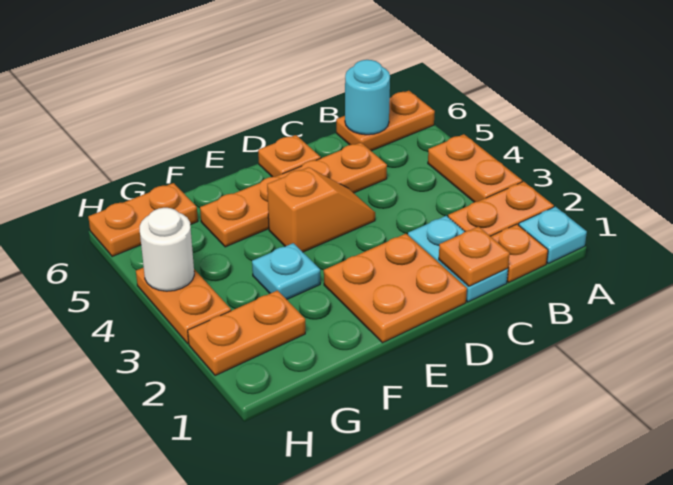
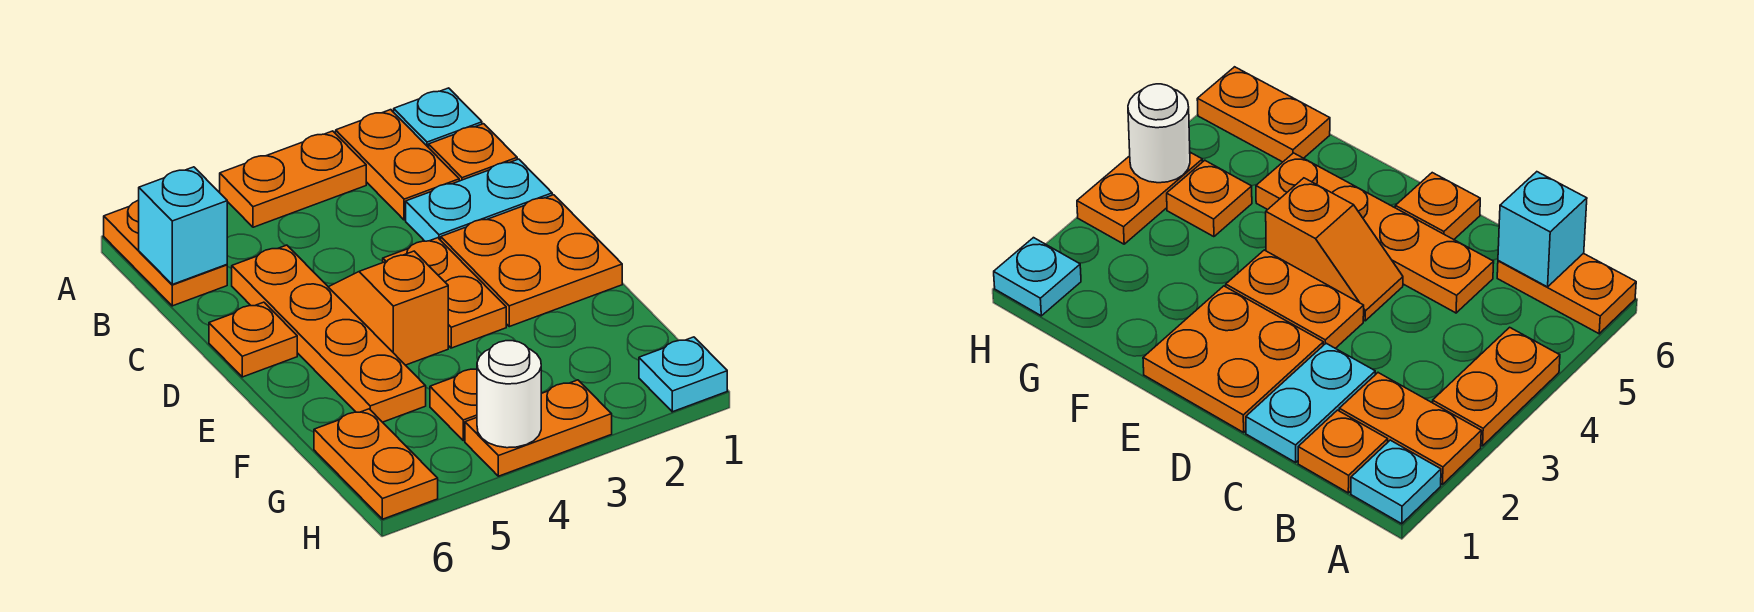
cyan 1x1 round brick [345,60,390,135] -> cyan 1x1 brick [139,167,227,284]
orange 1x1 plate [439,227,510,286] -> orange 1x1 plate moved to [430,369,477,441]
cyan 1x1 plate [252,243,320,299] -> cyan 1x1 plate moved to [639,337,727,412]
orange 1x2 plate [188,290,305,376] -> orange 1x2 plate moved to [383,238,506,348]

